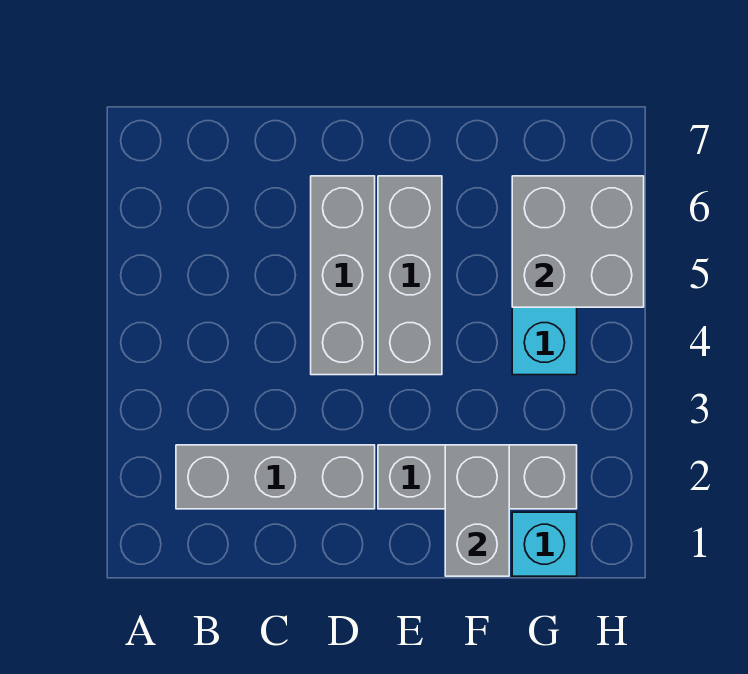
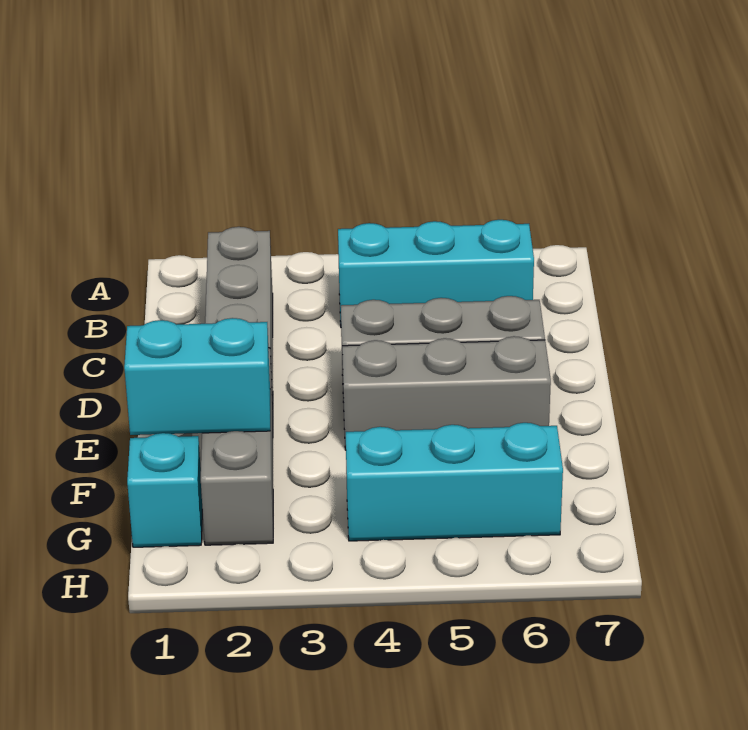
none -> cyan 1x3 brick [338,220,534,322]
grey 1x2 brick [445,445,509,576] -> cyan 1x2 brick [124,318,270,435]
grey 2x2 brick [512,176,644,307] -> none

